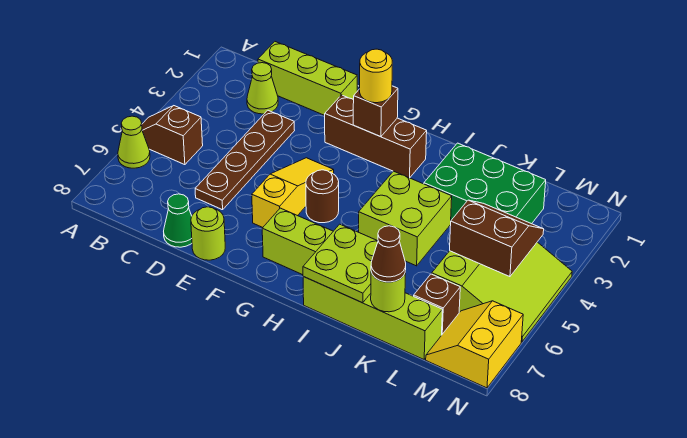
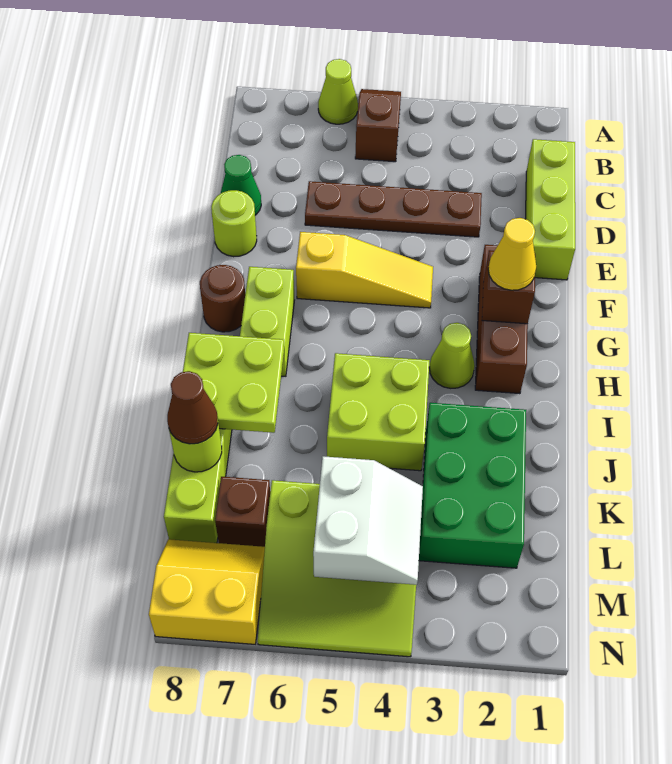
lime 1x1 cone [247,63,278,114] -> lime 1x1 cone moved to [429,323,475,388]
yellow 1x1 round brick [360,49,392,103] -> yellow 1x1 cone [488,218,536,290]
brown 1x1 round brick [306,170,339,223] -> brown 1x1 round brick moved to [200,265,245,332]
brown 2x2 slope [450,200,544,277] -> white 2x2 slope [313,456,423,585]

